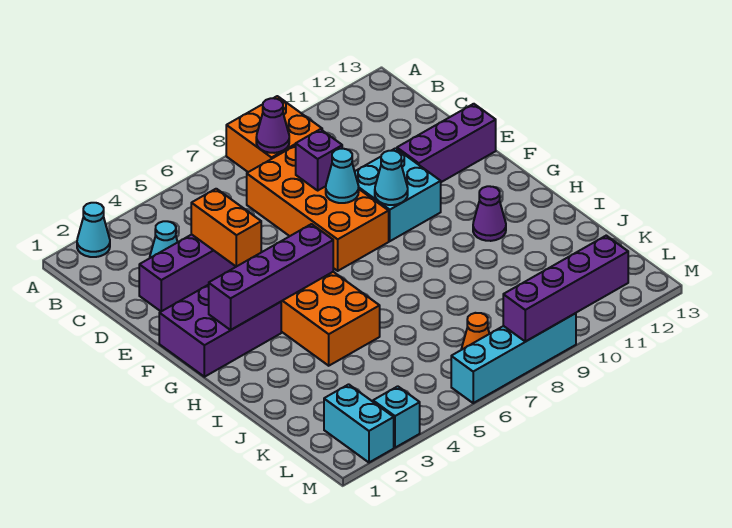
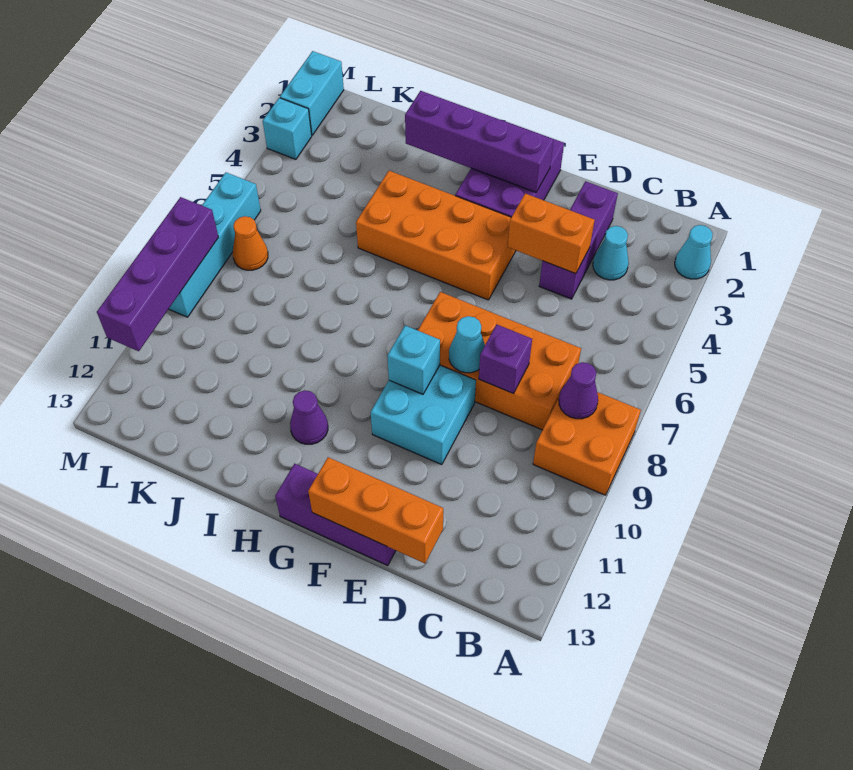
none -> orange 1x3 brick [308,457,443,563]
purple 1x3 brick [397,104,496,182] -> purple 1x3 brick turned to [275,464,396,565]
cyan 1x1 cone [375,151,408,205] -> cyan 1x1 brick [387,326,440,394]
purple 1x4 brick [209,224,333,330] -> purple 1x4 brick turned to [405,91,554,192]
cyan 1x2 brick [324,384,394,462] -> cyan 1x2 brick turned to [280,51,344,135]

